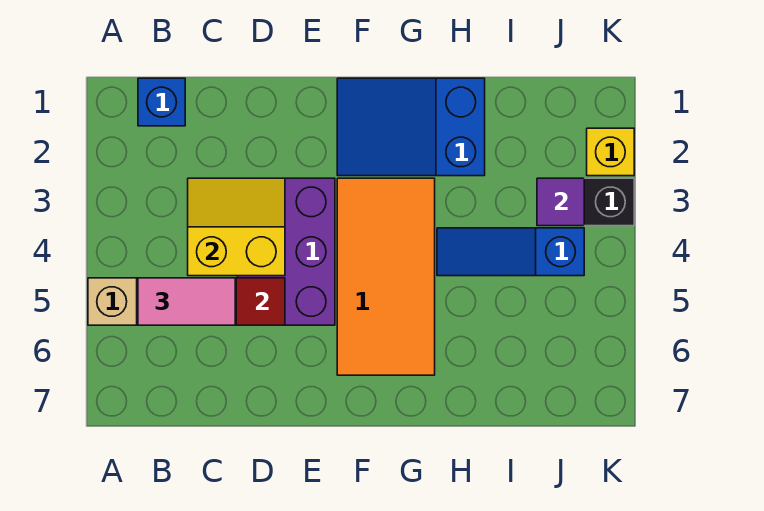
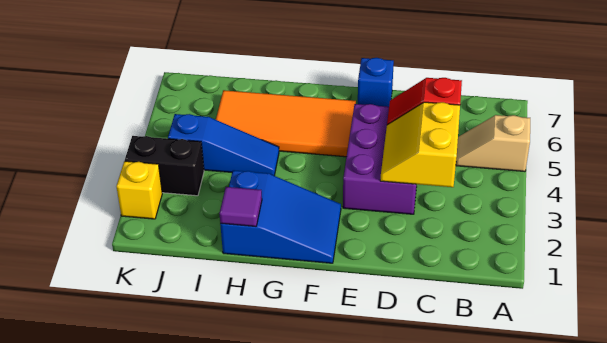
blue 1x1 brick [138,78,185,126] -> blue 1x1 brick moved to [358,58,394,107]
pink 1x2 tile [138,278,235,325] -> none
yellow 2x2 slope [188,178,285,276] -> yellow 2x2 slope turned to [380,102,460,187]
orange 2x4 tile [337,178,435,375] -> orange 2x4 tile turned to [216,90,356,157]
purple 1x1 tile [537,178,584,226] -> purple 1x1 tile moved to [220,187,262,227]

